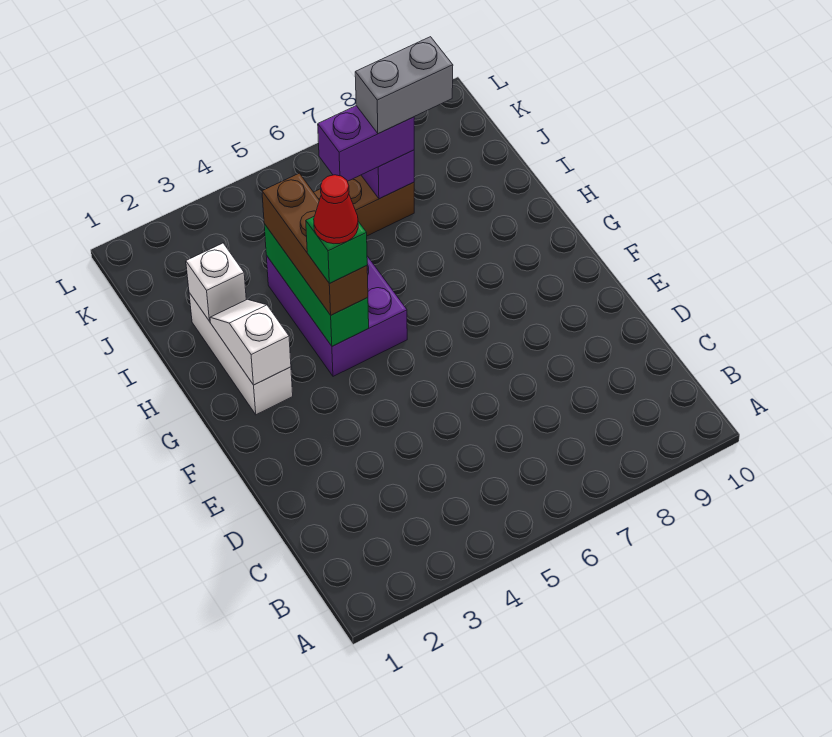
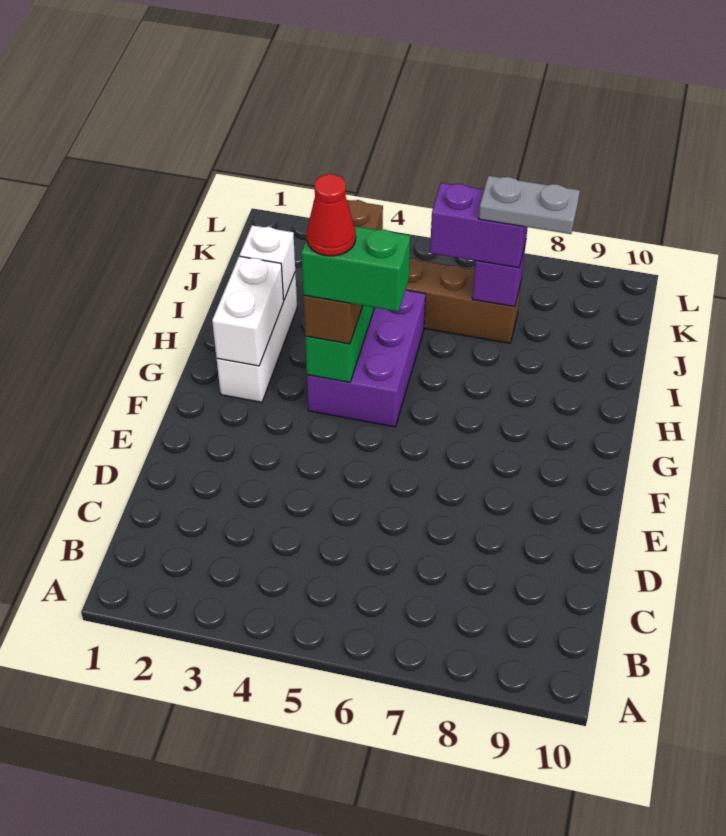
white 1x2 slope [210,299,291,385] -> white 1x2 brick [212,256,284,366]
green 1x1 brick [306,217,367,283] -> green 1x2 brick [301,226,410,311]
grey 1x2 brick [355,37,453,134] -> grey 1x2 plate [479,176,580,234]

